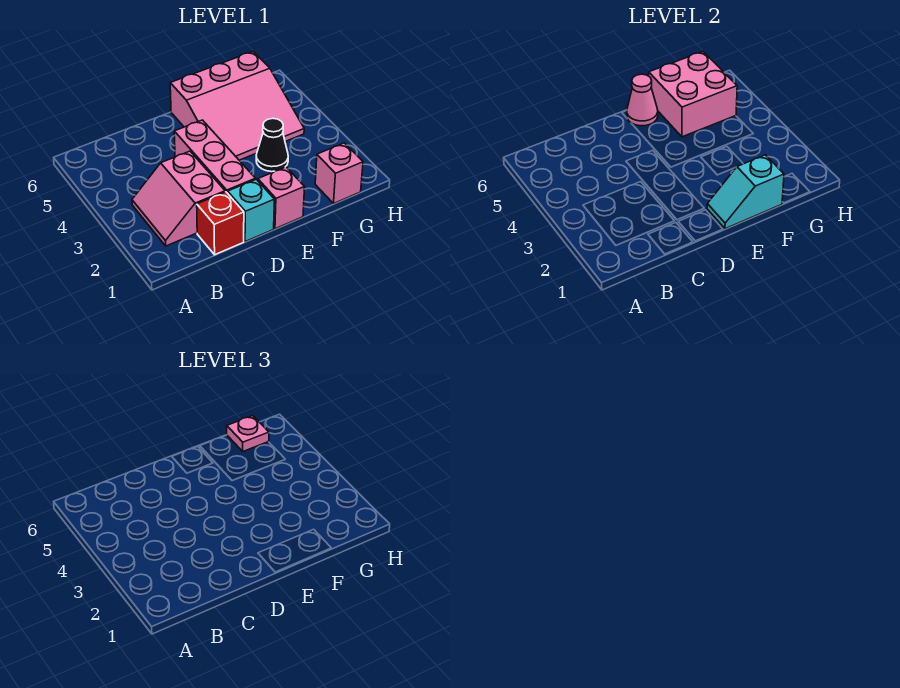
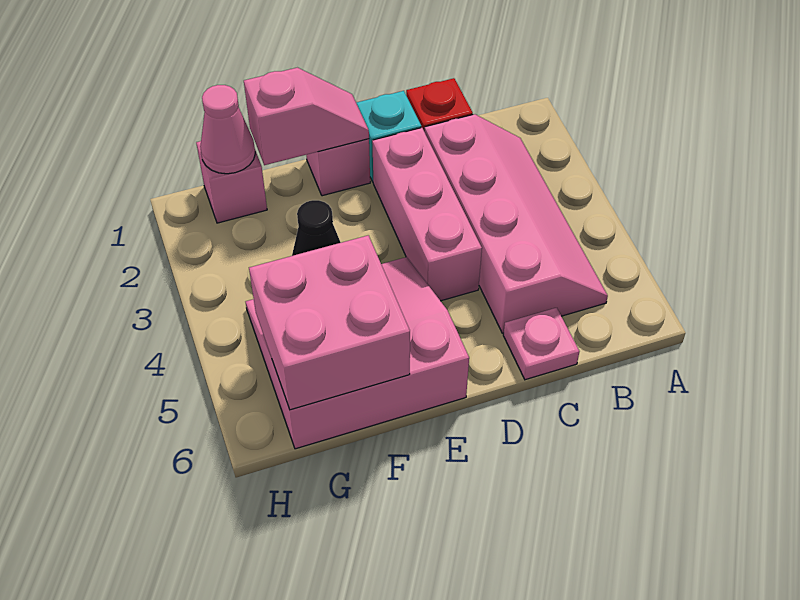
pink 2x2 slope [132,151,225,246] -> pink 2x4 slope [425,114,608,333]
cyan 1x2 slope [707,155,784,229] -> pink 1x2 slope [244,68,369,165]
pink 1x1 cone [627,74,658,126] -> pink 1x1 cone moved to [200,85,255,174]
pink 1x1 plate [227,416,269,451] -> pink 1x1 plate moved to [503,308,579,380]

